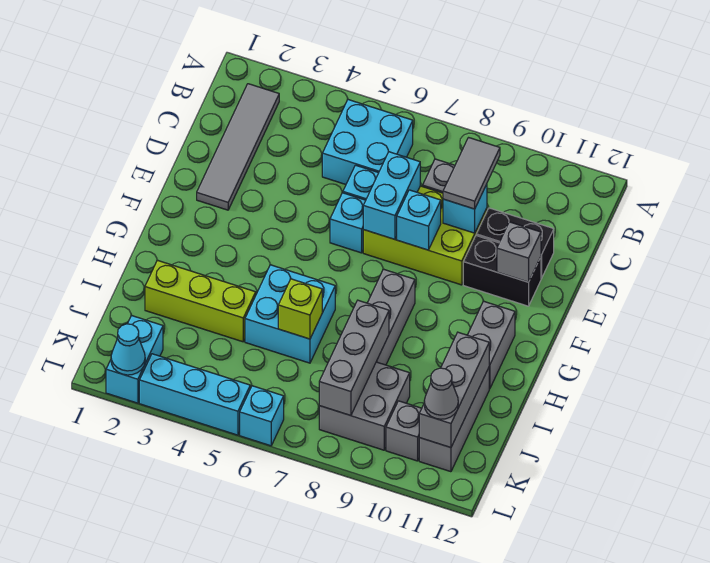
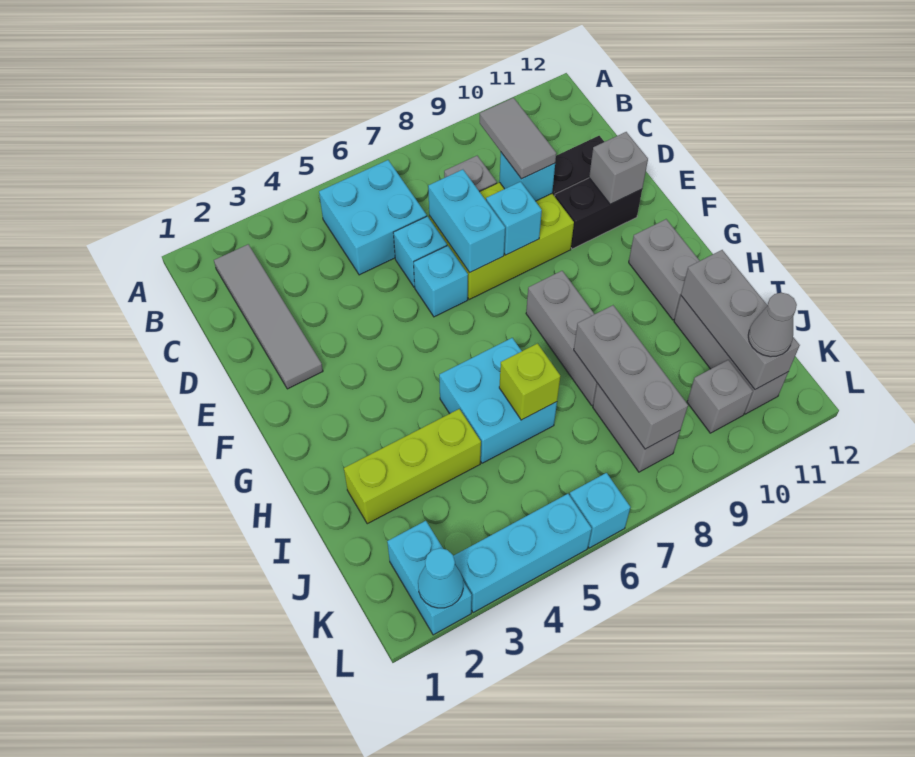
grey 2x2 brick [319,362,410,450] -> grey 1x2 brick [593,383,680,472]

